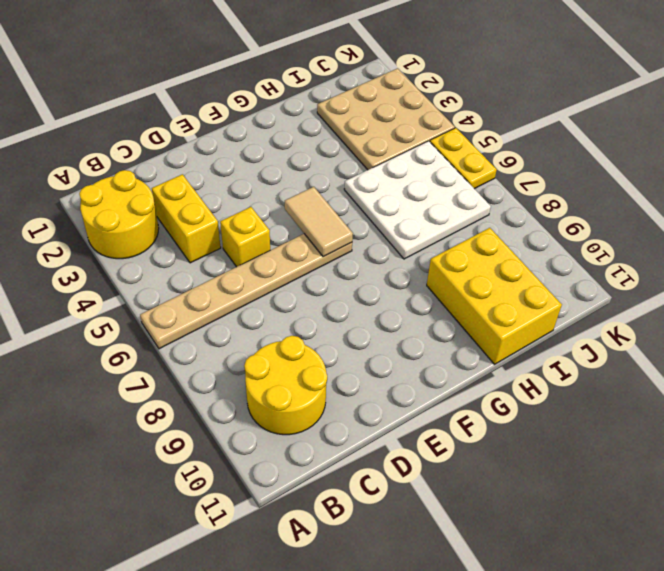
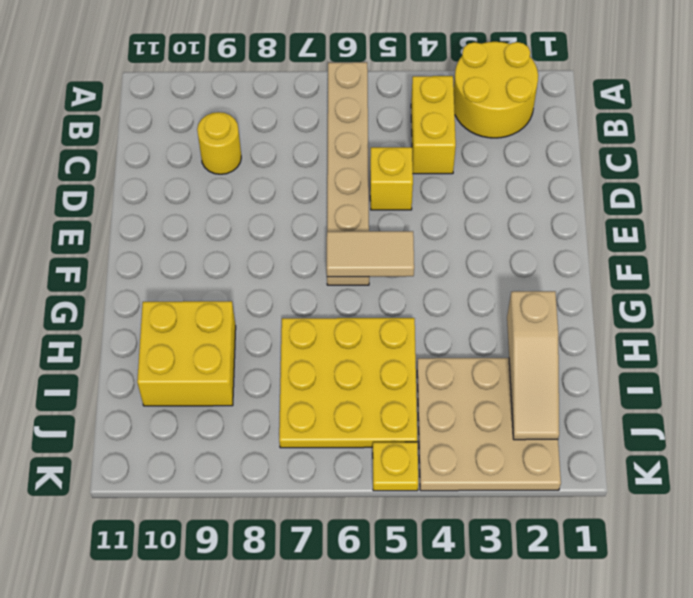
yellow 2x2 round brick [244,336,327,435] -> yellow 1x1 round brick [197,112,241,174]
yellow 1x2 brick [152,174,221,263] -> yellow 1x2 brick turned to [411,76,456,174]
none -> tan 1x3 slope [507,291,559,440]
white 3x3 plate [344,141,491,259] -> yellow 3x3 plate [279,318,417,448]
yellow 2x3 brick [427,228,562,364] -> yellow 2x2 brick [137,301,236,406]
yellow 1x2 plate [430,128,497,189] -> yellow 1x1 plate [373,442,418,491]

